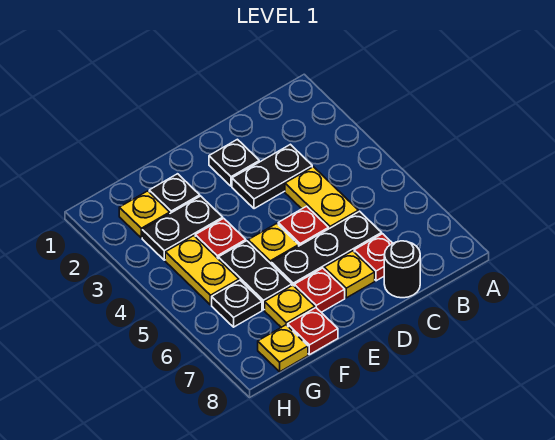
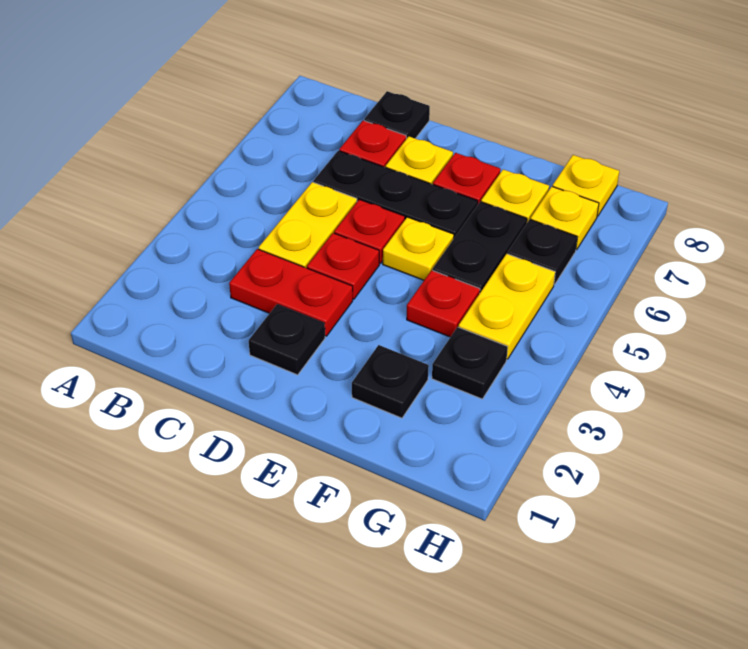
black 1x2 plate [232,144,312,209] -> red 1x2 plate [229,249,353,336]
black 1x1 round brick [384,241,420,298] -> black 1x1 plate [364,91,430,139]
black 1x2 plate [142,196,223,260] -> black 1x1 plate [432,327,508,399]
red 1x1 plate [288,308,338,355] -> red 1x1 plate moved to [307,233,379,299]
yellow 1x1 plate [119,191,170,238] -> yellow 1x1 plate moved to [530,187,599,250]

